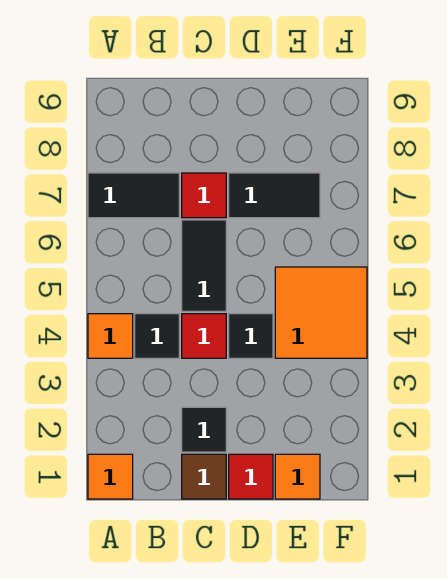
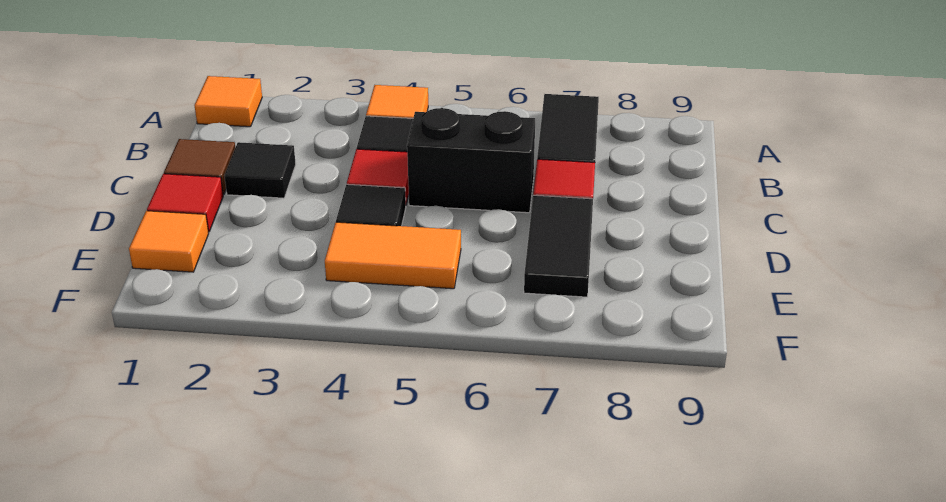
black 1x2 tile [182,220,226,311] -> black 1x2 brick [407,108,535,213]
orange 2x2 tile [275,267,367,358] -> orange 1x2 tile [325,222,461,289]

